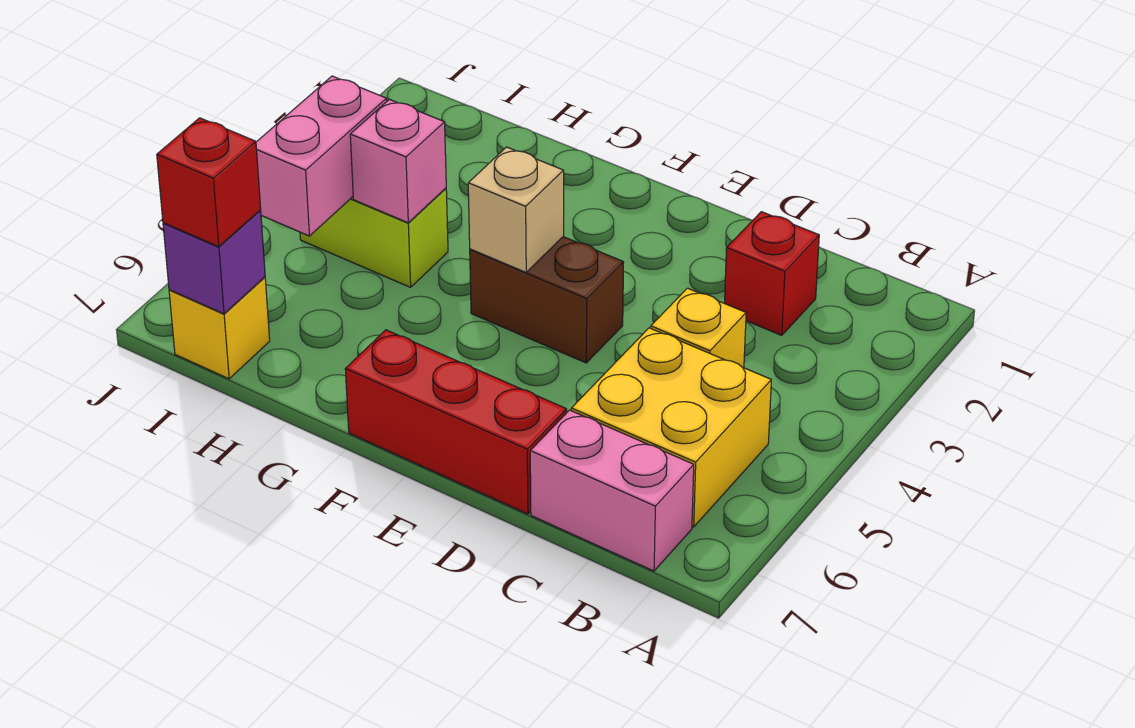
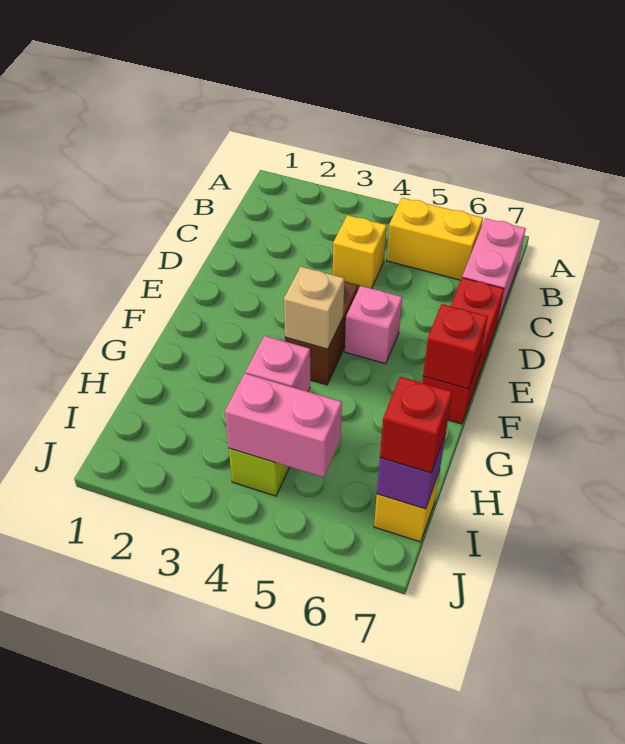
yellow 2x2 brick [571,328,771,527] -> yellow 1x2 brick [387,198,483,280]
red 1x1 brick [725,212,819,335] -> red 1x1 brick moved to [423,304,488,389]
none -> pink 1x1 brick [345,286,402,364]

